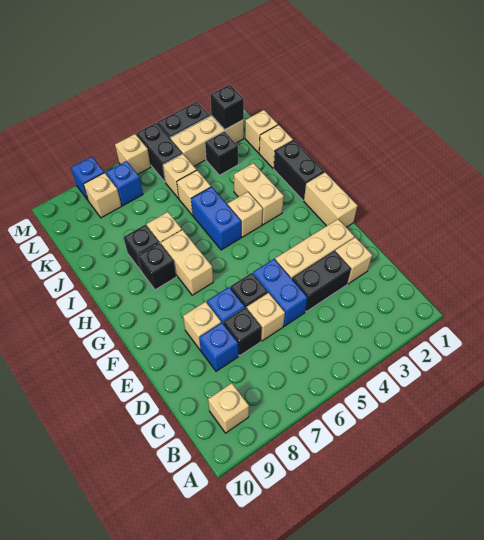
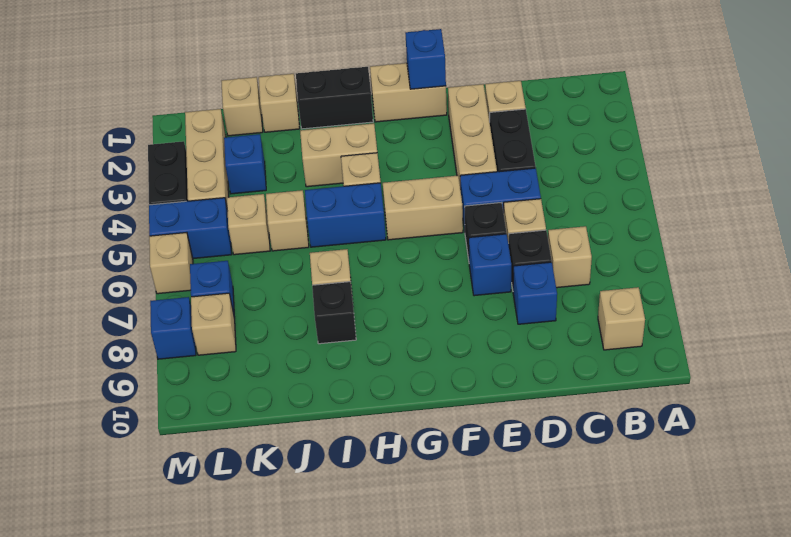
tan 1x1 brick [183,302,221,350] -> tan 1x1 brick moved to [548,226,592,288]
none -> blue 1x1 brick [405,29,446,89]
tan 1x2 brick [161,230,213,295] -> tan 1x2 brick moved to [383,176,463,240]
black 1x1 brick [138,243,176,290] -> none
black 1x1 brick [205,131,238,175] -> blue 1x1 brick [224,134,266,194]
black 1x1 brick [210,85,244,129] -> none
black 1x2 brick [136,123,183,182] -> blue 1x2 brick [149,198,232,259]

